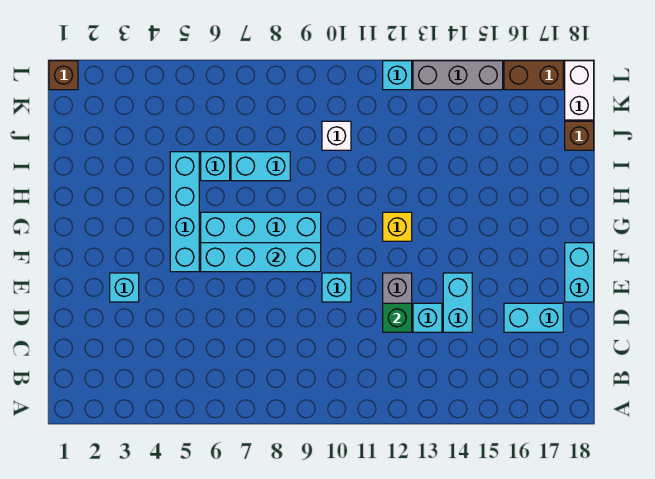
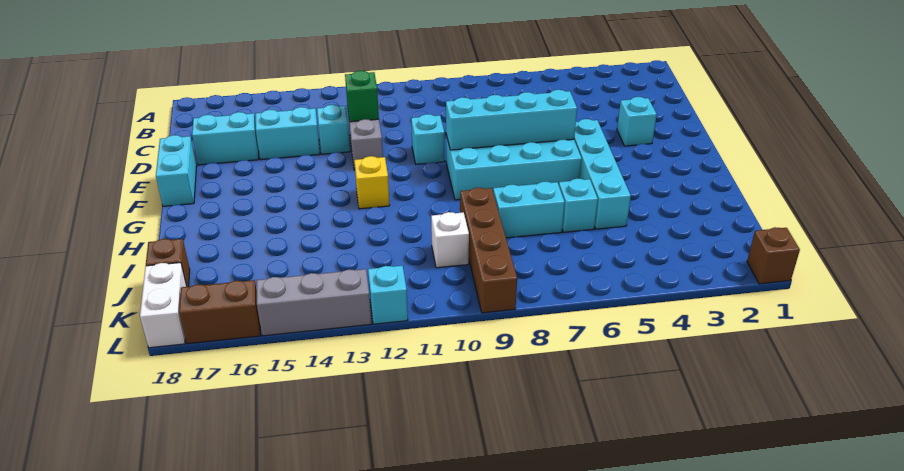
cyan 1x2 brick [443,273,472,332] -> cyan 1x2 brick turned to [256,107,320,160]
none -> brown 1x4 brick [460,188,517,313]

